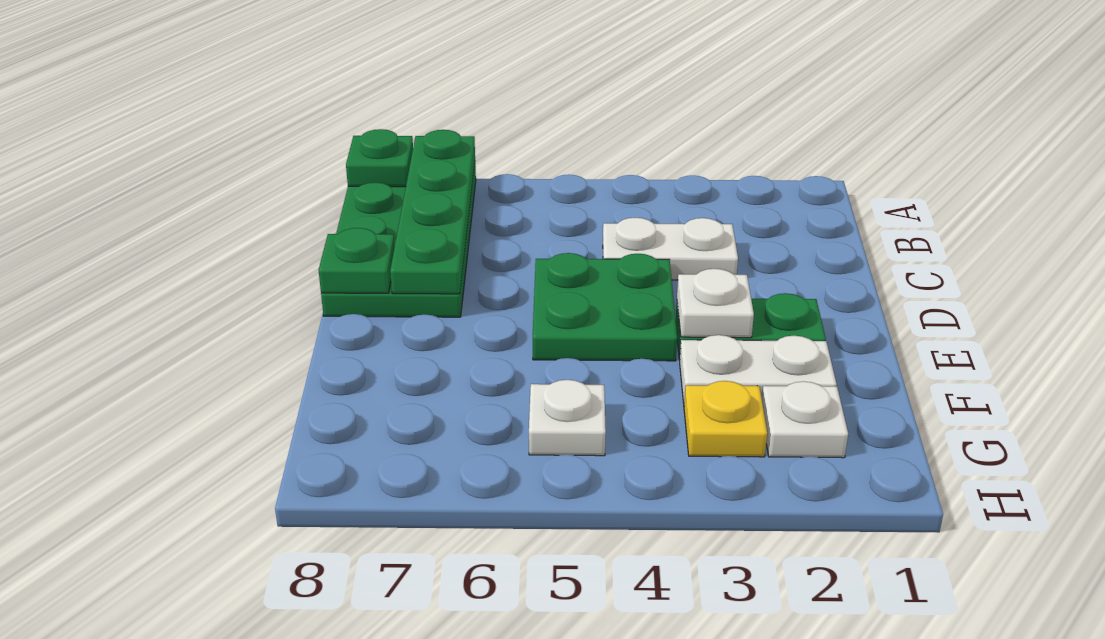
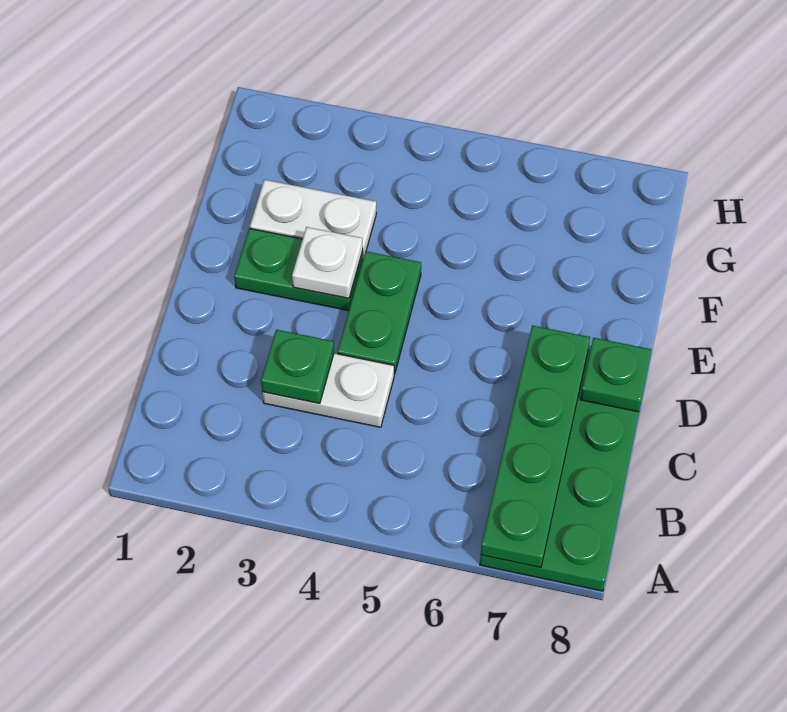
green 1x1 plate [346,129,413,187] -> green 1x1 plate moved to [261,330,334,403]
green 2x2 plate [533,253,677,361] -> green 1x2 plate [338,251,421,374]
white 1x1 plate [762,381,848,458] -> none
yellow 1x1 plate [684,381,767,457] -> none
white 1x1 plate [529,380,606,456] -> none

